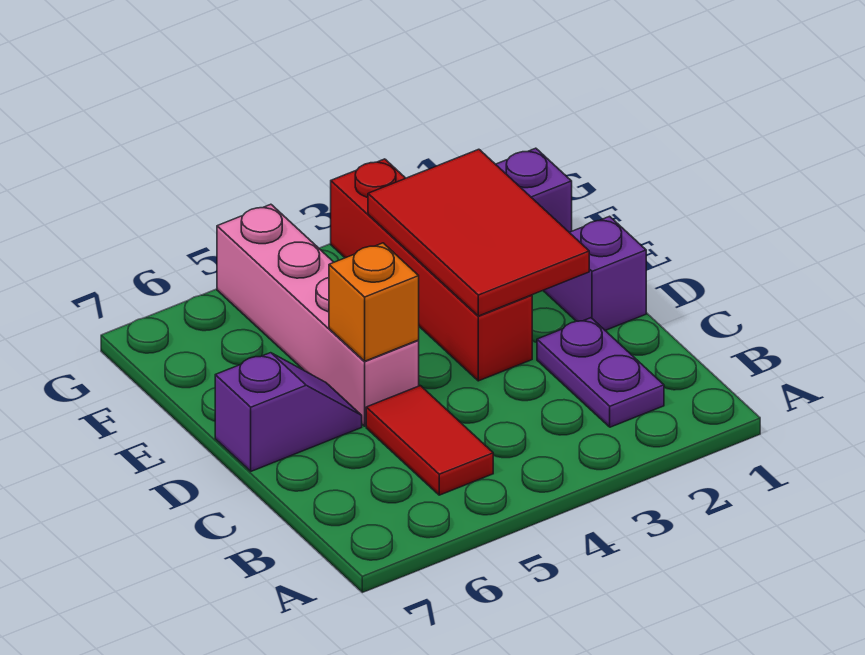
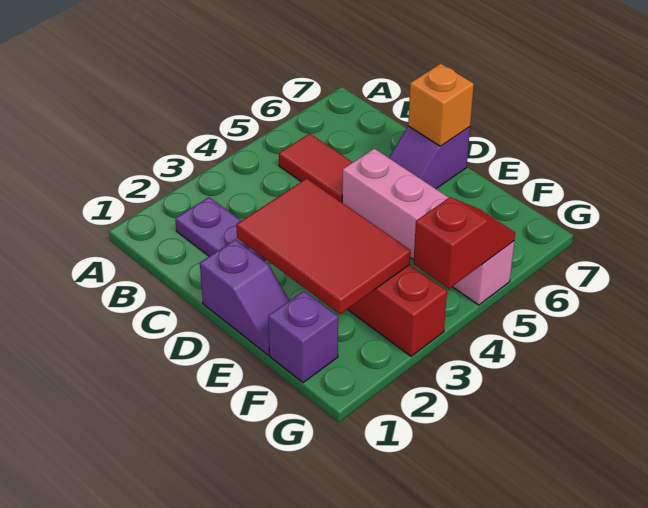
orange 1x1 brick [329,243,419,361] -> orange 1x1 brick moved to [408,64,474,146]
none -> red 1x2 slope [413,197,515,289]

